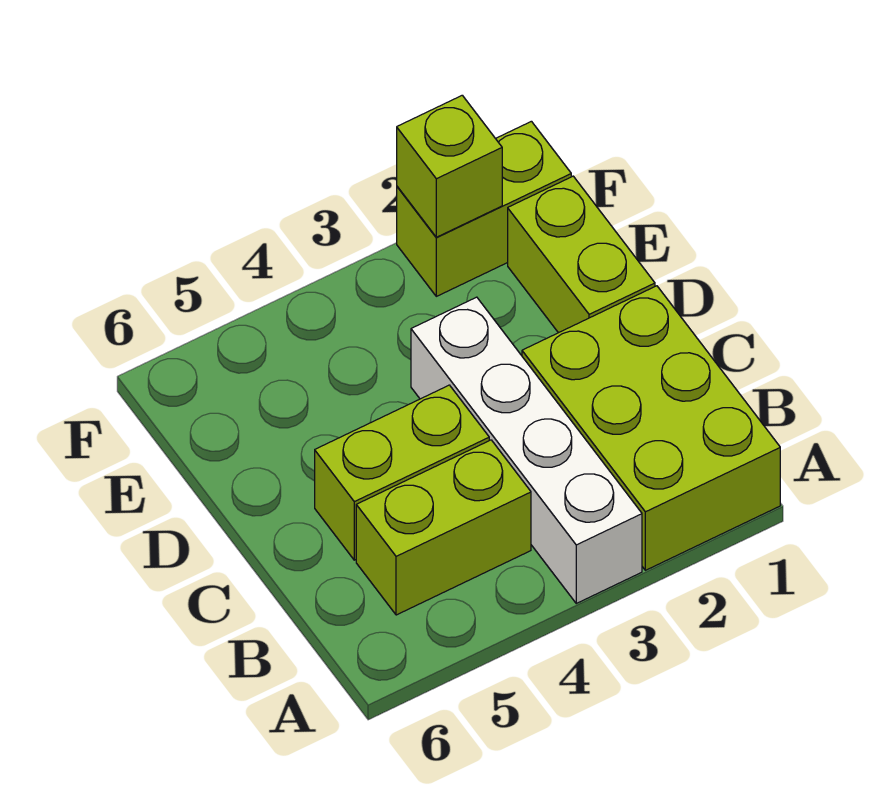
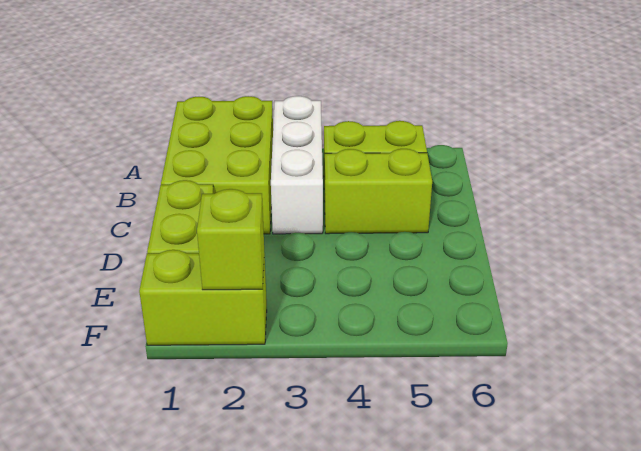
white 1x4 brick [411,297,642,603] -> white 1x3 brick [271,96,323,234]

